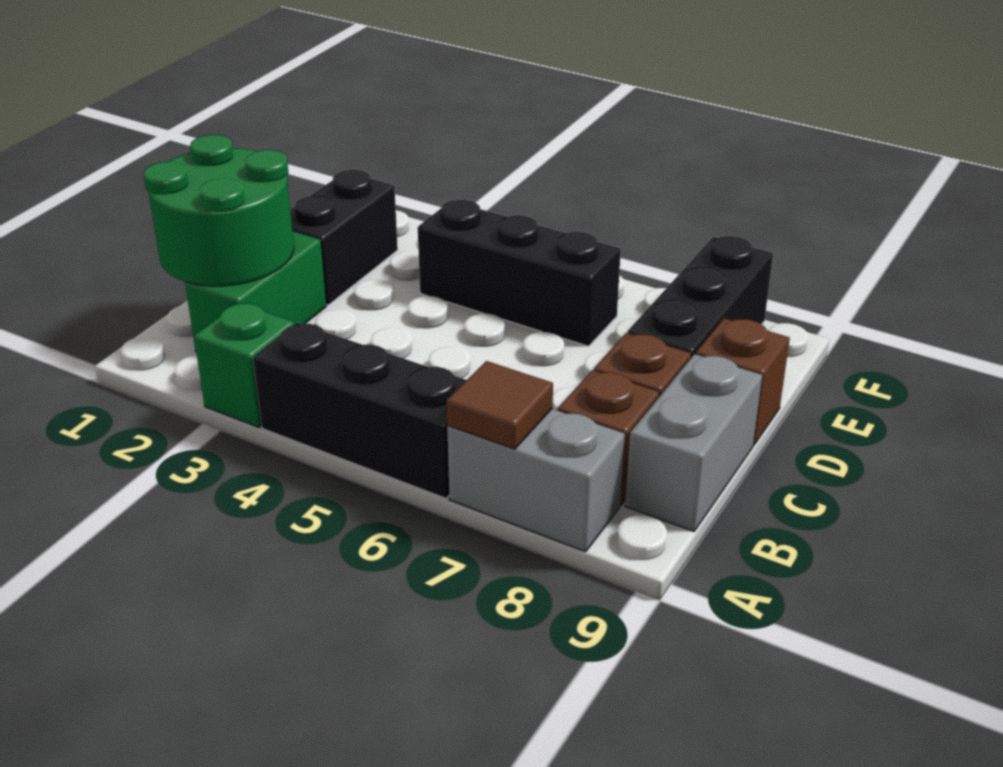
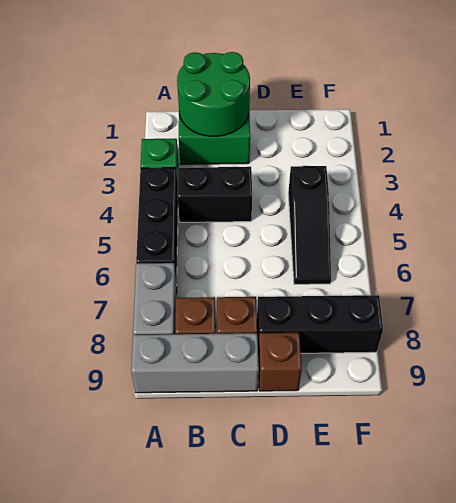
brown 1x1 tile [447,361,553,449] -> none
grey 1x2 brick [625,354,762,531] -> grey 1x3 brick [131,333,259,393]
black 1x2 brick [290,170,398,305] -> black 1x2 brick moved to [178,167,252,222]
black 1x3 brick [418,200,621,346] -> black 1x3 slope [288,166,331,284]

